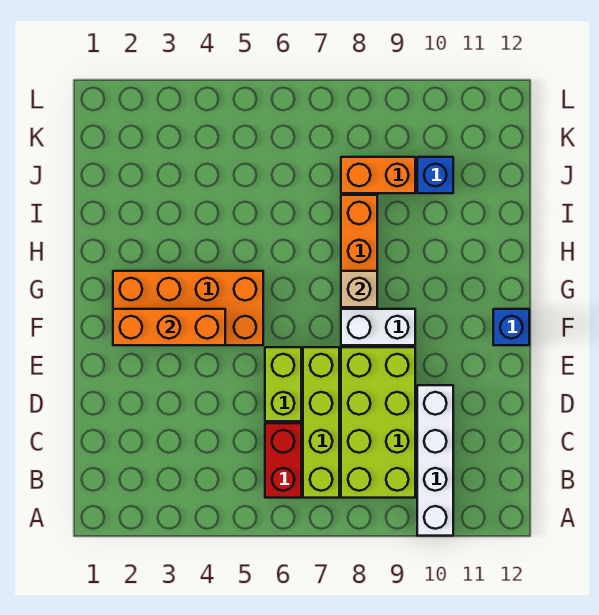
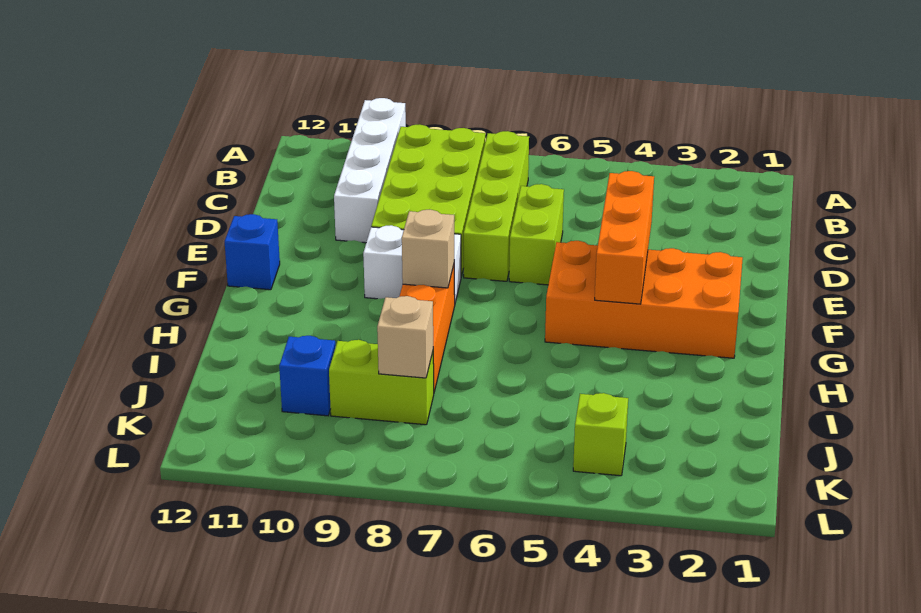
red 1x2 brick [265,423,301,498] -> none
orange 1x3 brick [113,309,225,345] -> orange 1x3 brick turned to [595,171,654,304]
orange 1x2 brick [341,157,415,193] -> lime 1x2 brick [329,340,434,425]
none -> tan 1x1 brick [377,296,433,378]
none -> lime 1x1 brick [573,393,628,476]

